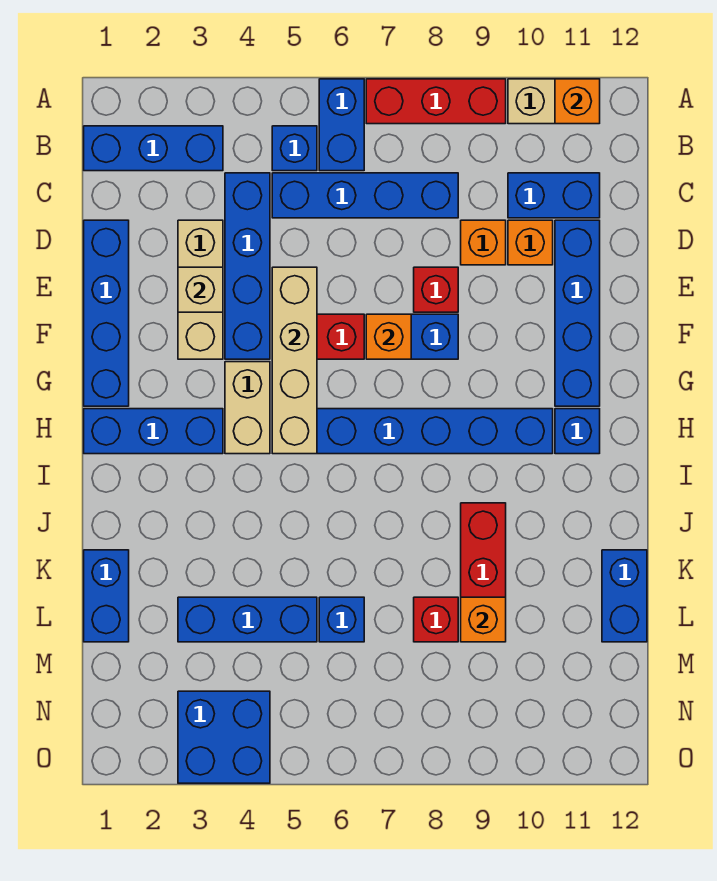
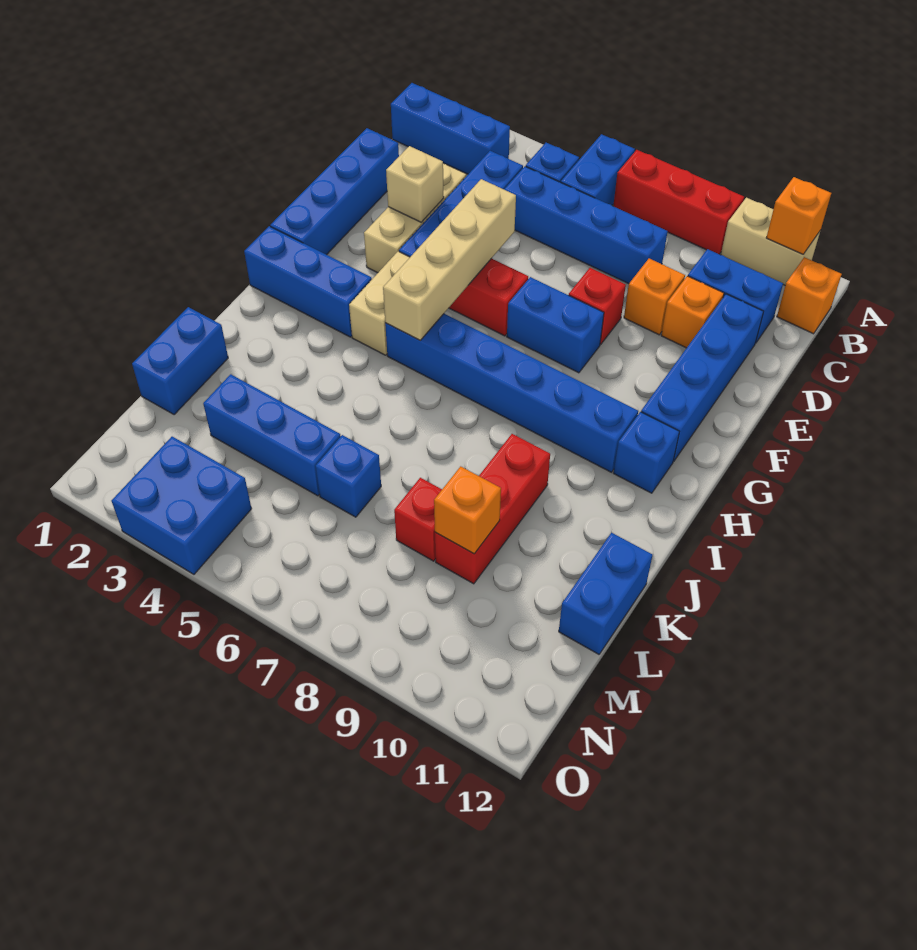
orange 1x1 brick [366,314,411,359] -> orange 1x1 brick moved to [777,257,842,334]

